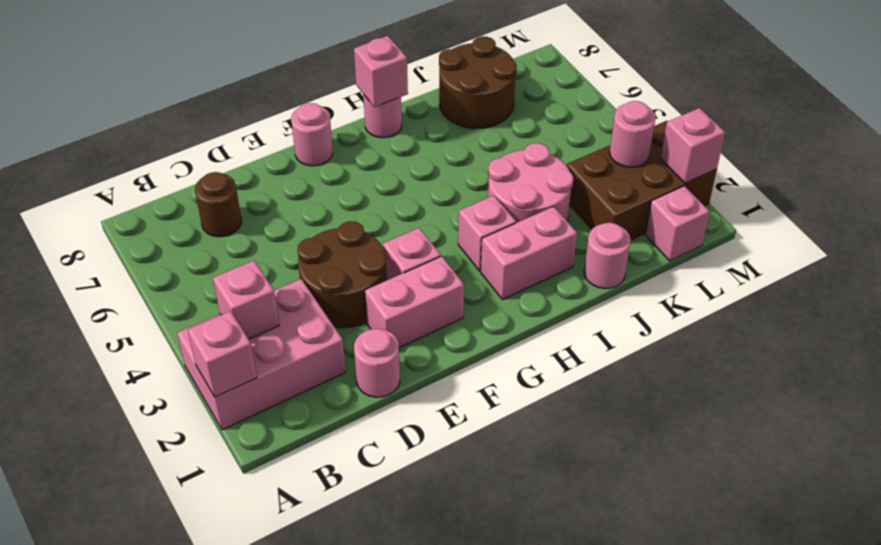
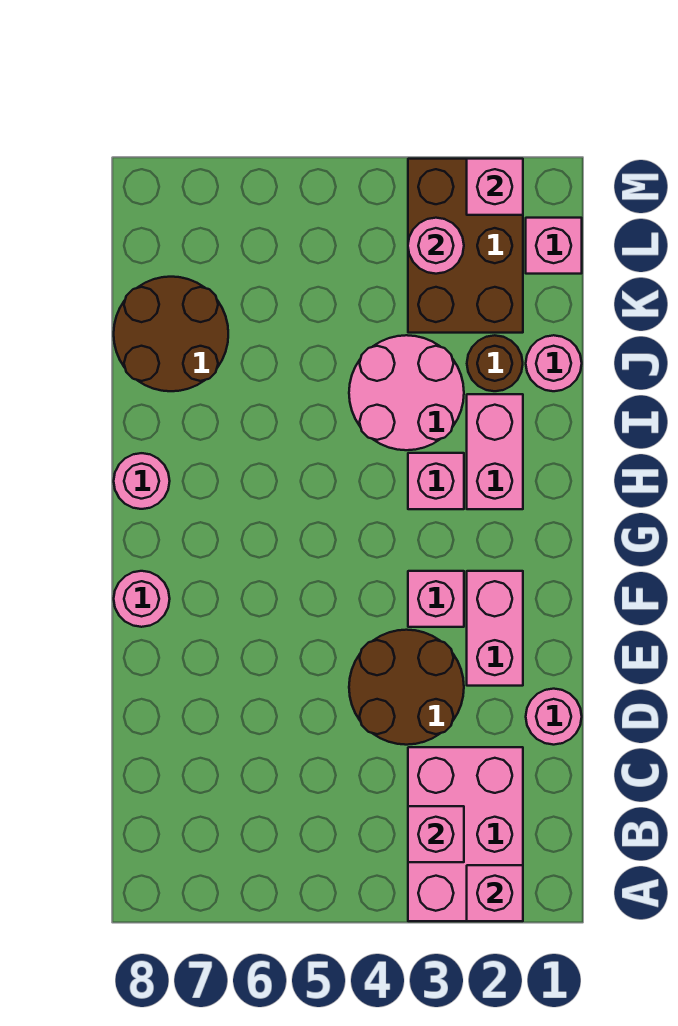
brown 1x1 round brick [195,172,241,237] -> brown 1x1 round brick moved to [467,335,523,391]
pink 1x1 brick [354,36,408,107] -> none

